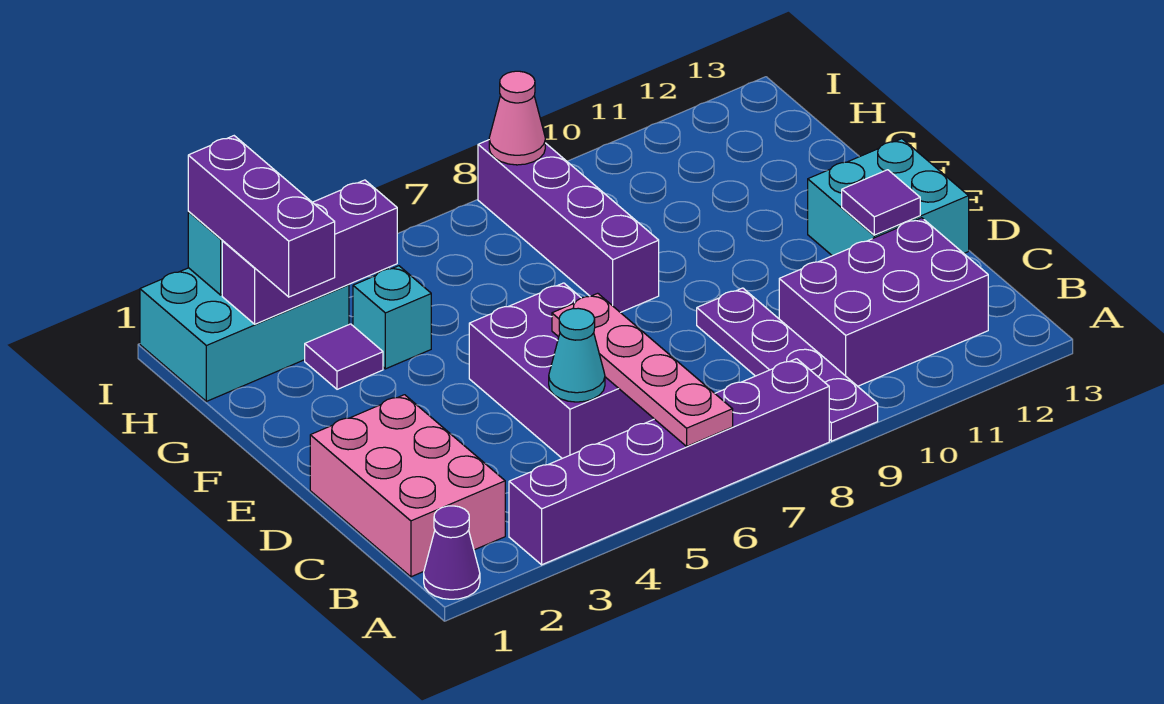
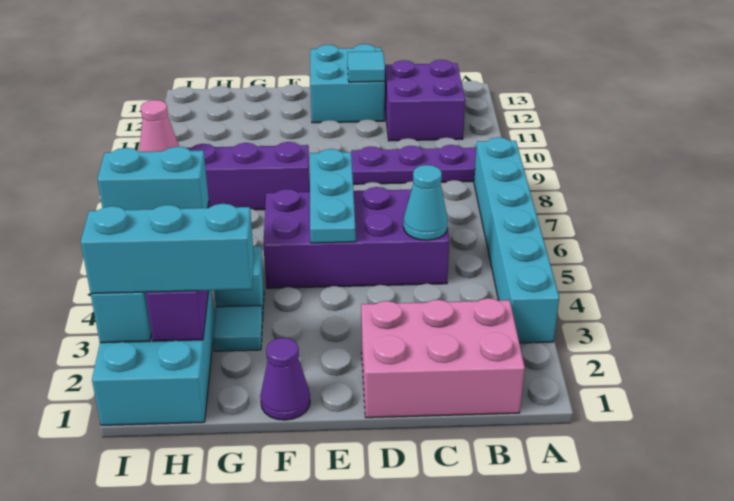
purple 1x1 cone [424,506,480,599] -> purple 1x1 cone moved to [260,338,310,420]
purple 1x6 brick [509,359,829,565] -> cyan 1x6 brick [474,137,559,343]
pink 1x4 plate [552,293,733,446] -> none
purple 2x3 brick [779,218,988,386] -> purple 2x2 brick [385,60,465,141]
purple 2x3 brick [469,283,654,458] -> purple 2x4 brick [263,187,450,288]
purple 1x1 tile [842,170,920,235] -> cyan 1x1 tile [347,51,385,82]
none -> cyan 1x3 plate [310,149,356,243]
purple 1x3 brick [188,136,335,297] -> cyan 1x3 brick [81,204,254,294]
purple 1x1 tile [305,324,383,389] -> cyan 1x1 tile [213,306,263,351]
none -> cyan 1x2 brick [97,147,209,210]

